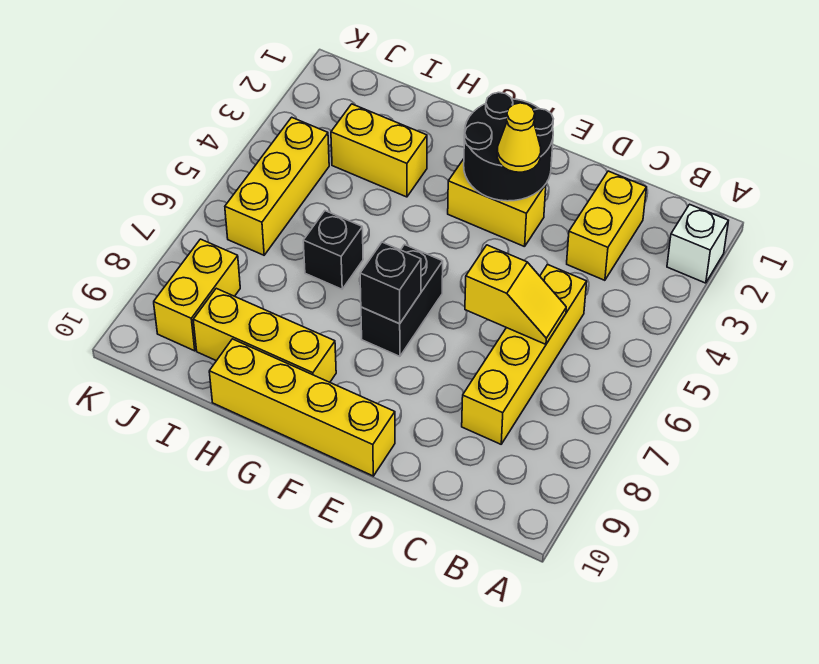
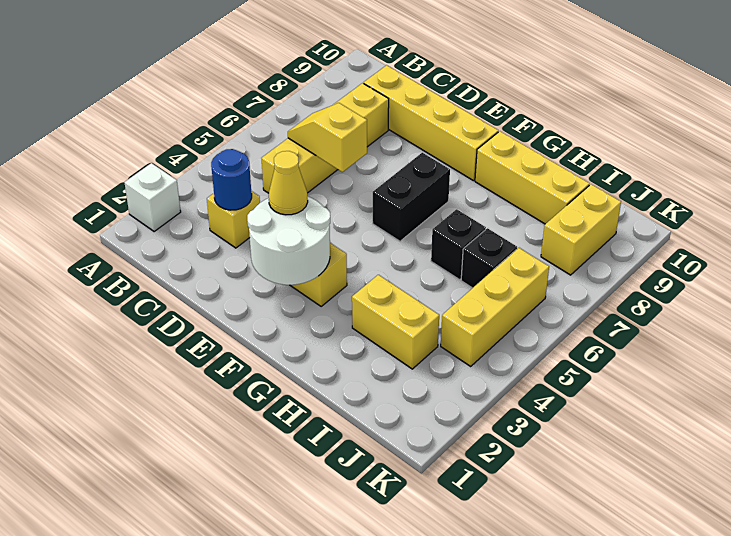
yellow 1x2 brick [567,171,647,280] -> yellow 1x1 brick [207,191,260,248]
none -> blue 1x1 round brick [211,149,252,210]
black 2x2 round brick [464,92,553,201] -> white 2x2 round brick [247,196,330,285]
yellow 1x4 brick [209,339,395,476] -> yellow 1x4 brick moved to [364,65,498,181]
black 1x1 brick [360,242,421,324] -> black 1x1 brick moved to [461,228,517,288]

